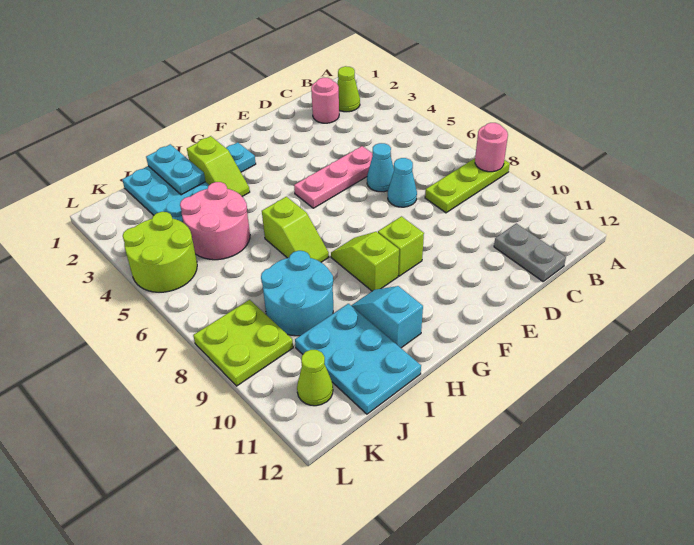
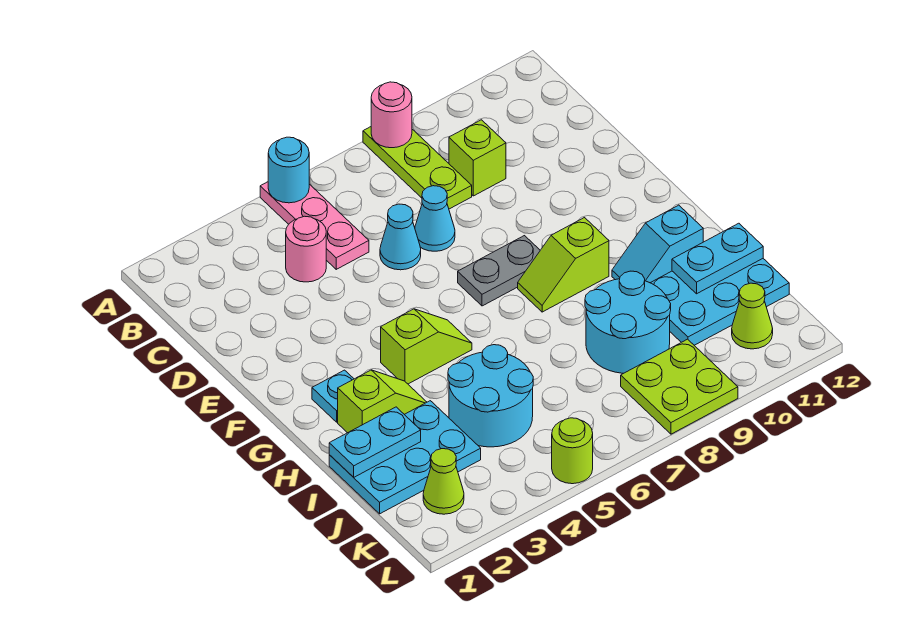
none -> cyan 1x1 round brick [268,137,309,203]
lime 1x1 cone [337,66,360,112] -> lime 1x1 cone moved to [423,449,464,514]
pink 1x1 round brick [311,78,339,123] -> pink 1x1 round brick moved to [286,216,326,282]
grey 1x2 plate [494,223,566,281] -> grey 1x2 plate moved to [458,236,540,306]
pink 1x3 plate [294,146,373,208] -> pink 1x3 plate moved to [260,182,369,269]
lime 1x1 brick [378,216,424,276] -> lime 1x1 brick moved to [449,120,506,196]
lime 1x2 slope [262,197,329,262] -> lime 1x2 slope moved to [381,309,472,384]
pink 2x2 round brick [180,182,250,260] -> cyan 2x2 round brick [448,345,533,447]
none -> cyan 1x2 plate [672,223,763,294]
lime 2x2 round brick [123,212,197,292] -> lime 1x1 round brick [552,418,593,484]

